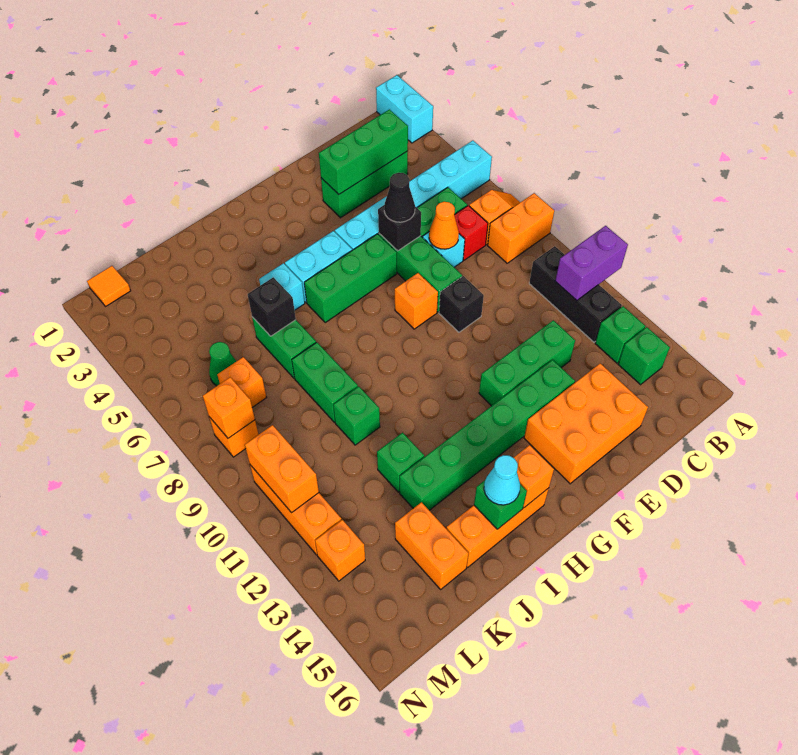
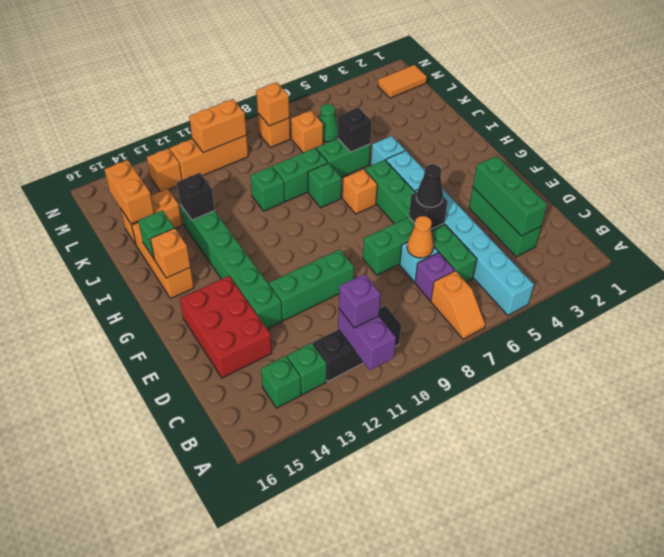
cyan 1x2 brick [376,75,433,143] -> none
orange 1x2 brick [488,193,554,263] -> orange 1x2 brick moved to [104,160,154,224]
none -> purple 1x1 brick [339,274,381,328]
red 1x1 brick [454,206,488,260] -> purple 1x1 brick [415,253,455,301]
green 1x3 brick [479,320,575,406] -> green 1x3 brick turned to [269,249,354,321]
orange 2x3 brick [524,363,648,484] -> red 2x3 brick [180,276,272,378]
black 1x1 brick [439,276,484,332] -> black 1x1 brick moved to [177,173,215,220]
orange 1x1 brick [395,273,438,329] -> orange 1x1 brick moved to [343,169,377,214]
cyan 1x1 cone [484,455,520,505] -> none
green 1x1 brick [377,433,424,492] -> green 1x1 brick moved to [308,163,342,208]
orange 1x1 tile [87,266,131,306] -> orange 1x2 tile [378,65,427,98]

